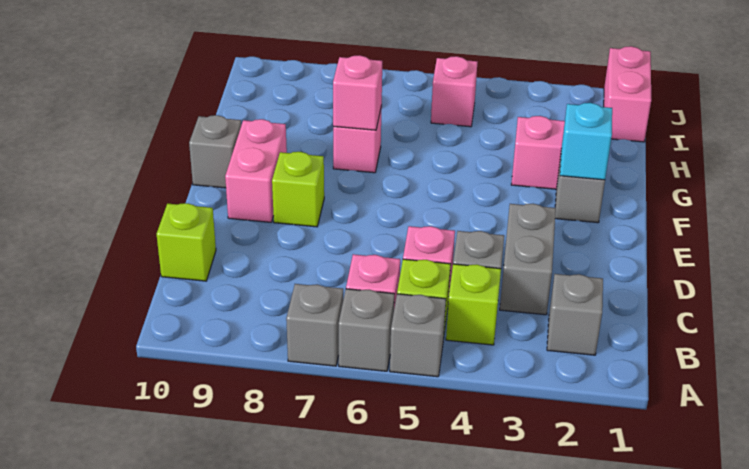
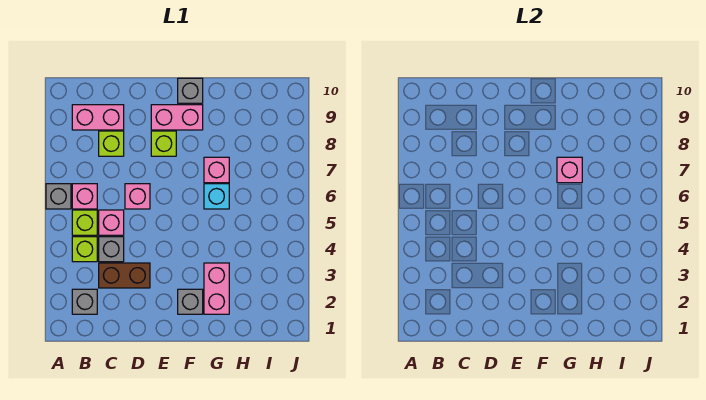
grey 1x1 brick [390,294,446,377] -> none
grey 1x1 brick [286,284,343,366] -> none
grey 1x2 brick [500,204,556,315] -> brown 1x2 brick [99,263,150,288]
lime 1x1 brick [157,203,216,281] -> lime 1x1 brick moved to [99,131,124,156]
cyan 1x1 brick [560,103,612,180] -> cyan 1x1 brick moved to [204,184,229,209]
pink 1x2 brick [604,46,651,142] -> pink 1x2 brick moved to [72,105,124,130]
pink 1x1 brick [431,56,477,127] -> pink 1x1 brick moved to [125,184,150,209]

